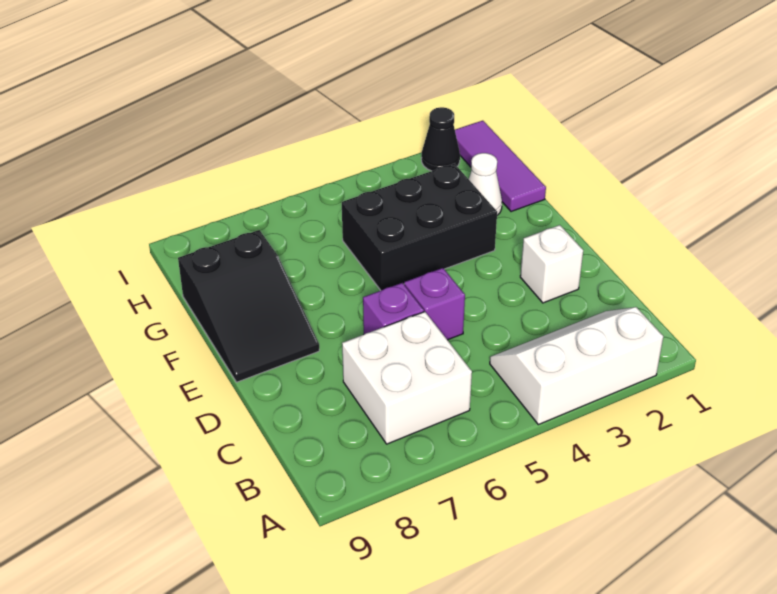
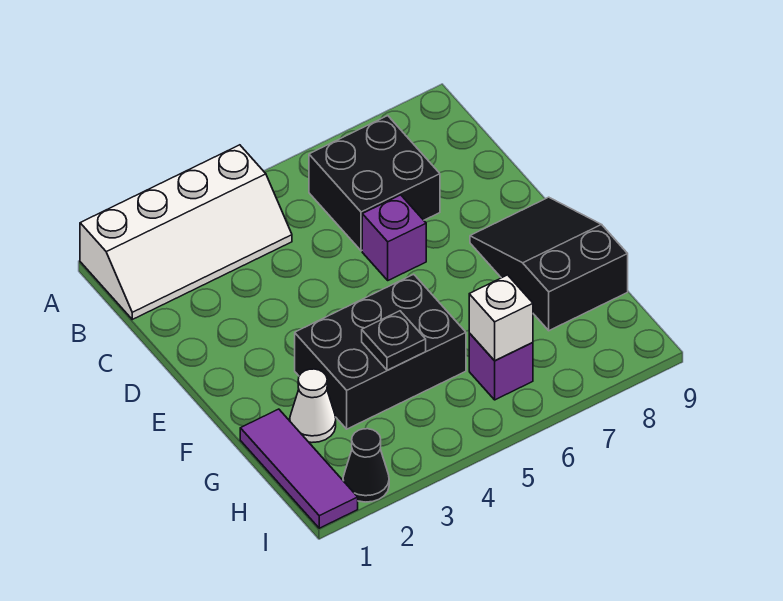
white 2x3 slope [490,307,663,425] -> white 2x4 slope [80,145,292,319]
white 2x2 brick [342,312,472,444] -> black 2x2 brick [309,116,440,251]
white 1x1 brick [520,225,583,303] -> white 1x1 brick moved to [469,275,533,361]
purple 1x1 brick [404,268,465,340] -> purple 1x1 brick moved to [469,333,533,400]
none -> black 1x1 plate [362,311,426,370]

